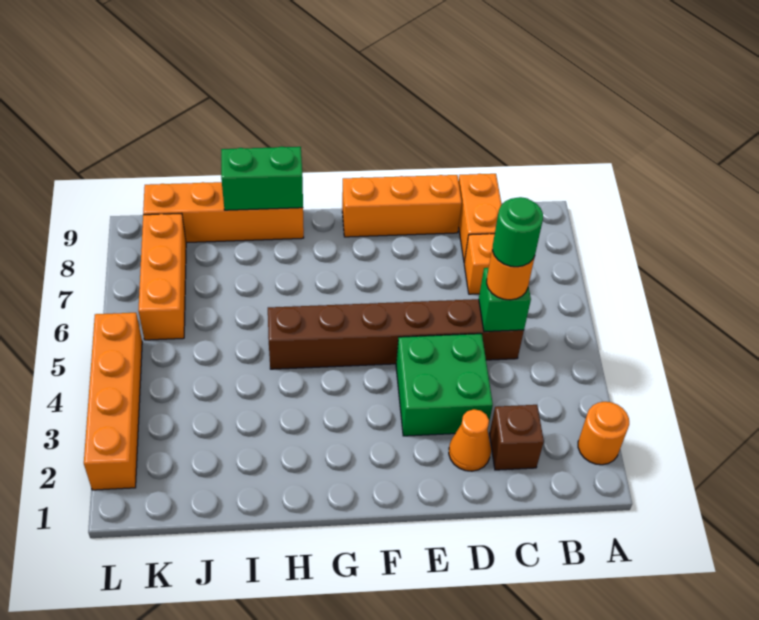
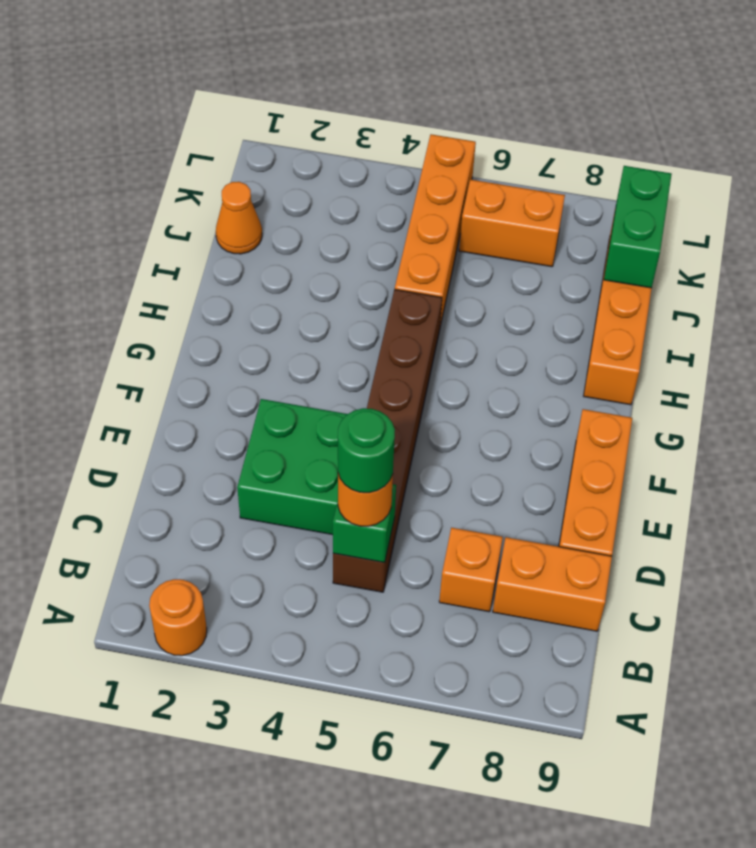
brown 1x1 brick [490,405,544,470] -> none
orange 1x1 cone [449,409,491,471] -> orange 1x1 cone moved to [216,182,262,254]
green 1x2 brick [221,147,303,210] -> green 1x2 brick moved to [604,166,672,288]
orange 1x3 brick [138,213,186,340] -> orange 1x2 brick [459,179,565,267]
orange 1x4 brick [84,313,142,490] -> orange 1x4 brick turned to [395,134,476,327]

